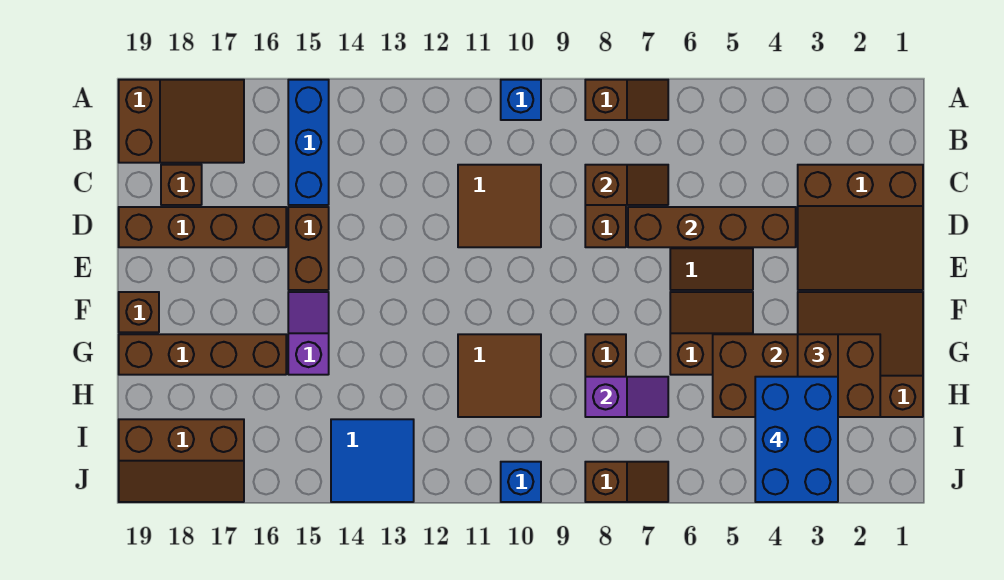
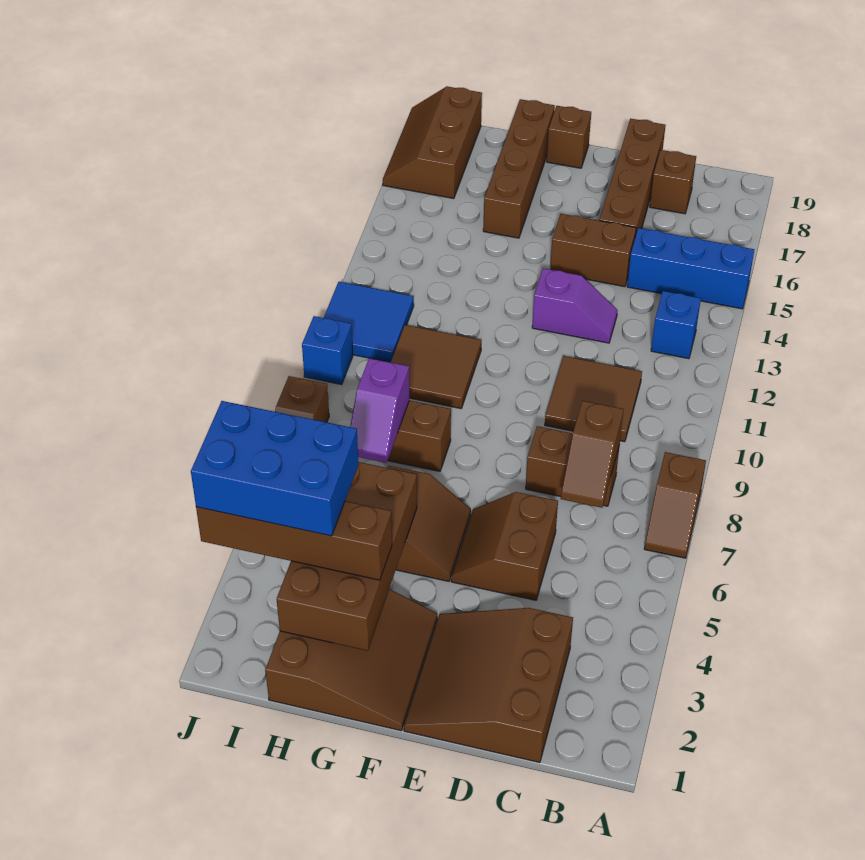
blue 1x1 brick [501,80,541,120] -> blue 1x1 brick moved to [651,291,701,359]
brown 2x3 slope [119,80,244,163] -> none
brown 1x4 brick [628,207,796,247] -> none
purple 1x2 slope [288,292,329,375] -> purple 1x2 slope moved to [532,268,618,343]
blue 2x2 tile [331,419,414,502] -> blue 2x2 tile moved to [324,282,414,362]

